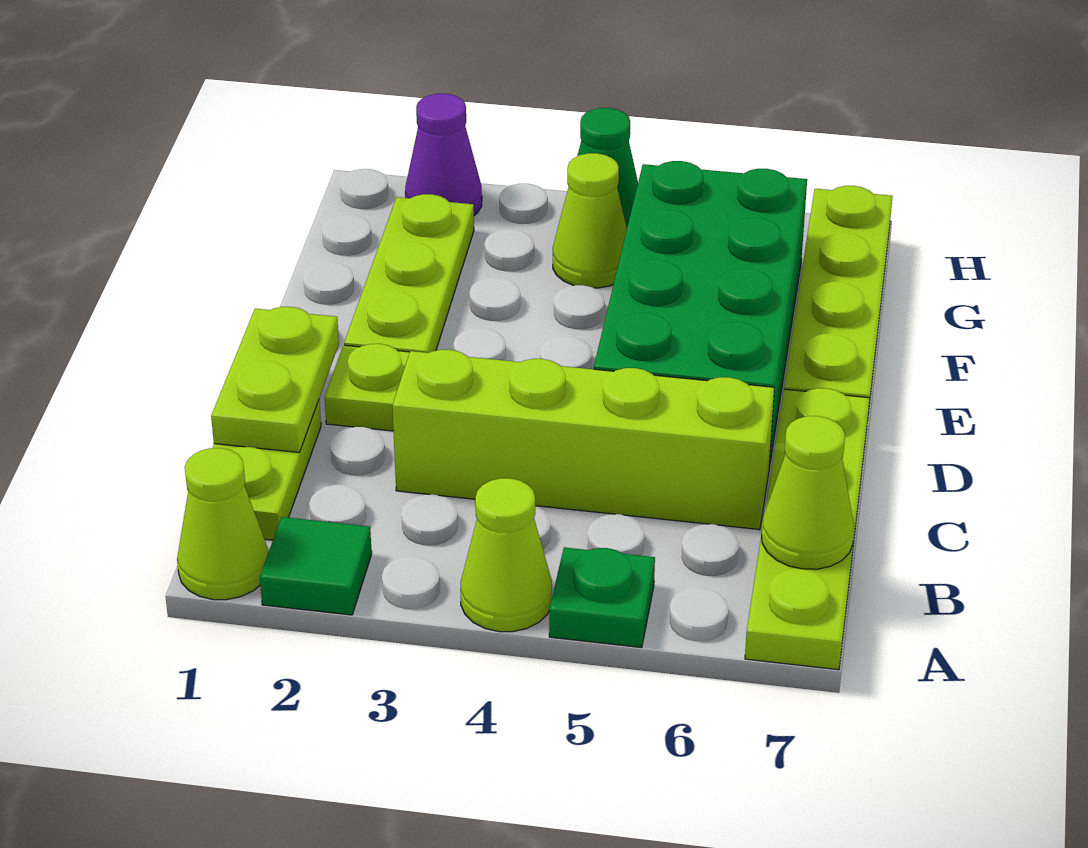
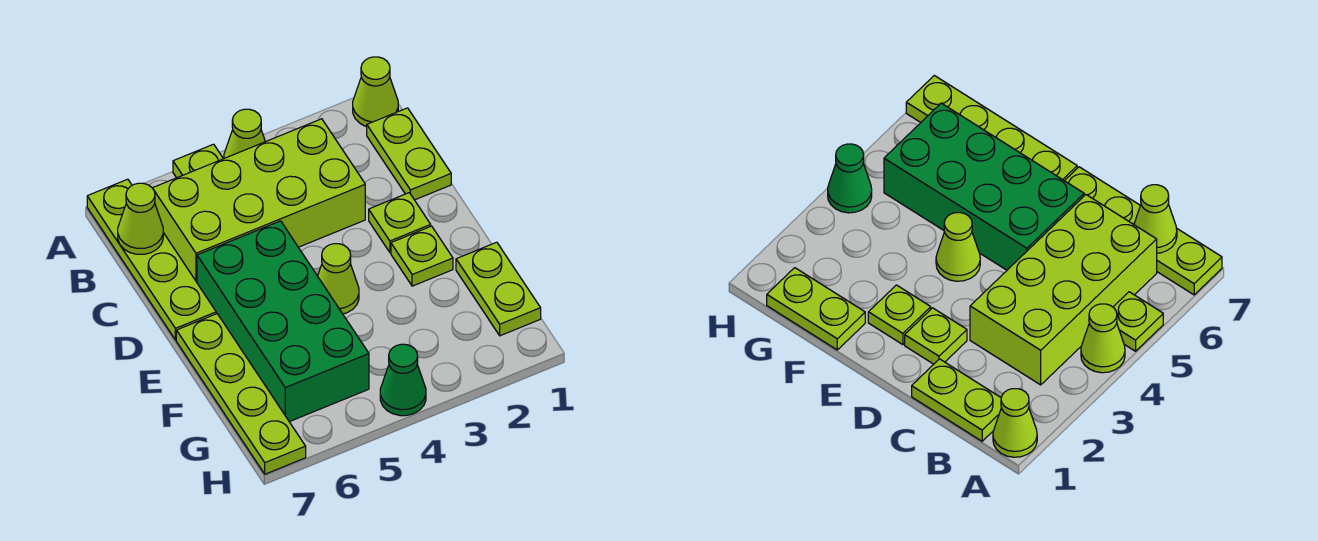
green 1x1 tile [260,517,372,615] -> none
green 1x1 plate [549,547,655,648] -> lime 1x1 plate [173,144,223,178]
lime 1x2 plate [211,307,339,452] -> lime 1x2 plate moved to [456,242,541,336]
lime 1x4 brick [392,350,774,530] -> lime 2x4 brick [153,119,365,282]
lime 1x3 plate [344,194,474,353] -> lime 1x1 plate [391,226,453,286]
lime 1x1 cone [553,153,627,288] -> lime 1x1 cone moved to [318,244,359,314]
purple 1x1 cone [405,94,482,215] -> none

